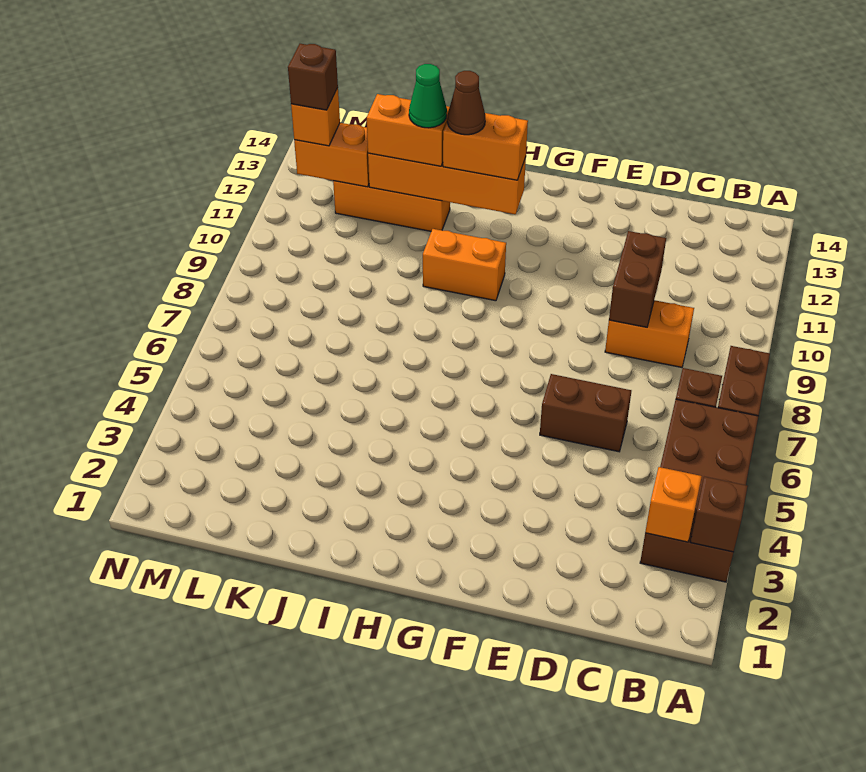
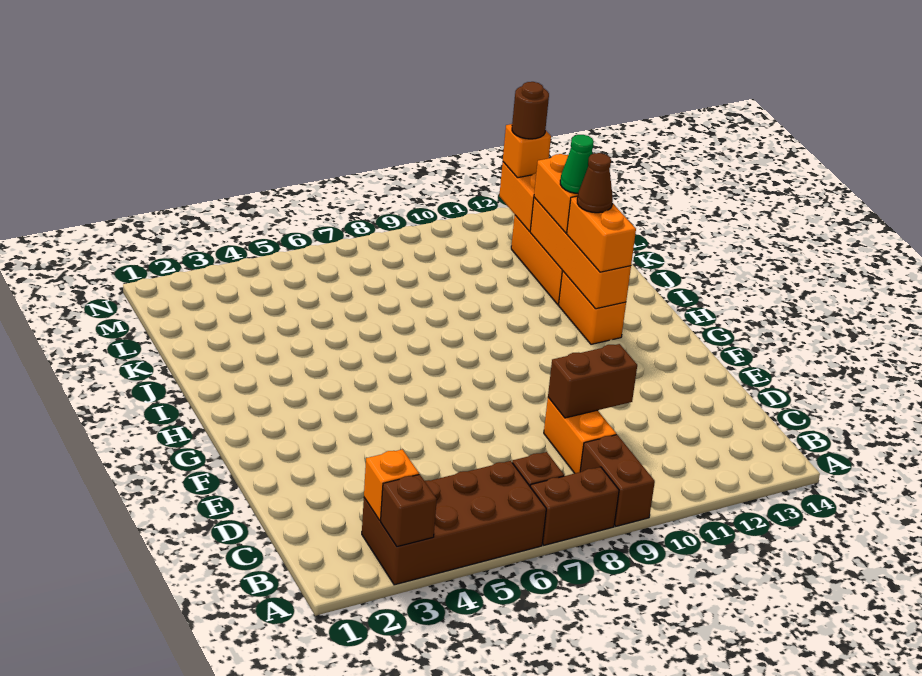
brown 1x2 brick [540,374,631,452] -> brown 1x2 brick moved to [580,435,655,526]
orange 1x2 brick [423,229,506,301] -> orange 1x2 brick moved to [559,271,626,344]
brown 1x1 brick [288,44,338,110] -> brown 1x1 round brick [512,82,549,139]

